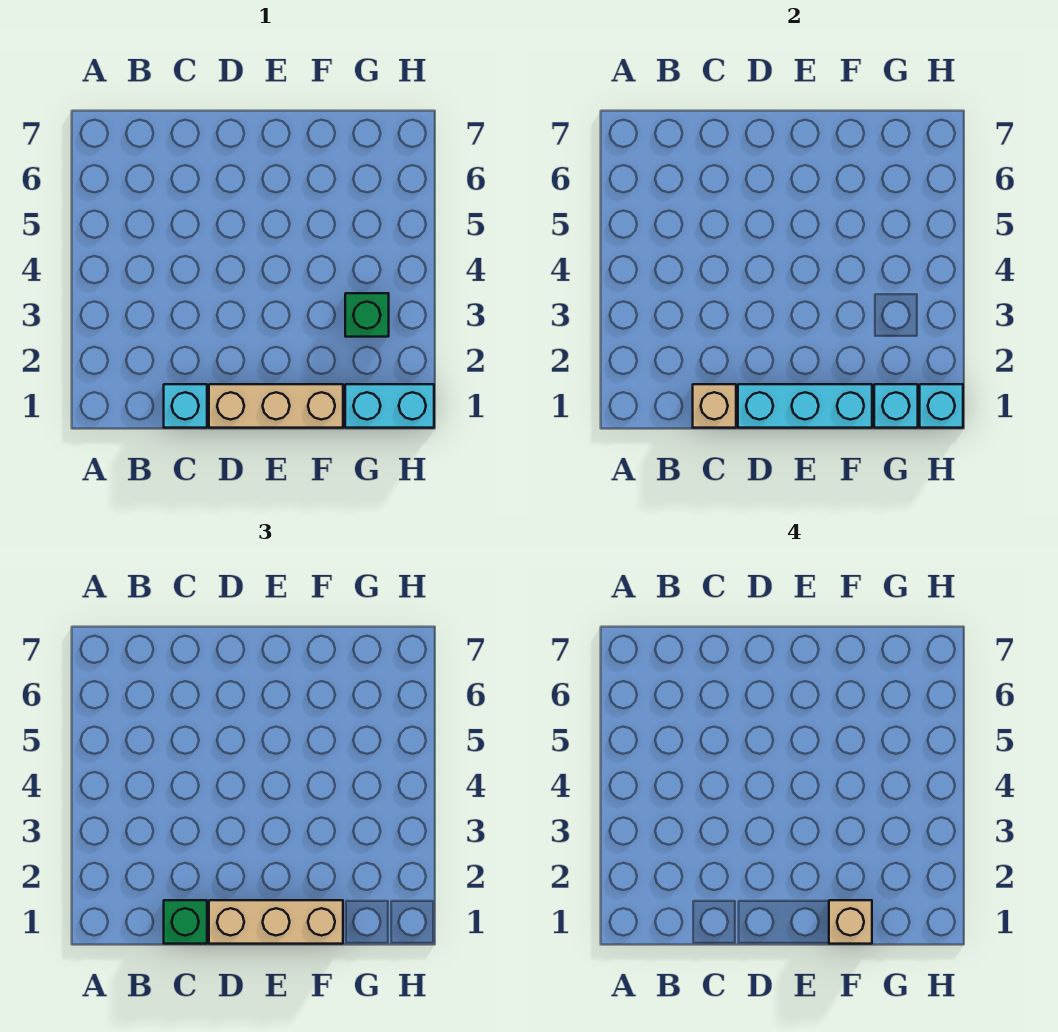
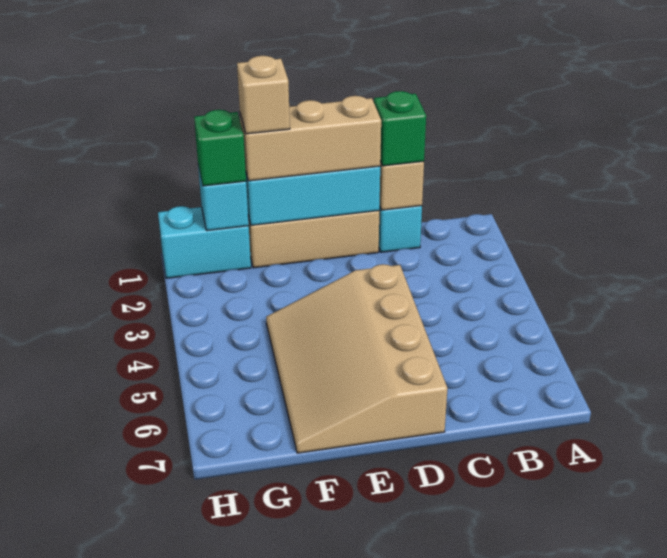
none -> tan 3x4 slope [266,264,448,453]
green 1x1 brick [345,293,389,337] -> green 1x1 brick moved to [194,110,246,186]
cyan 1x1 brick [920,384,963,428] -> none

